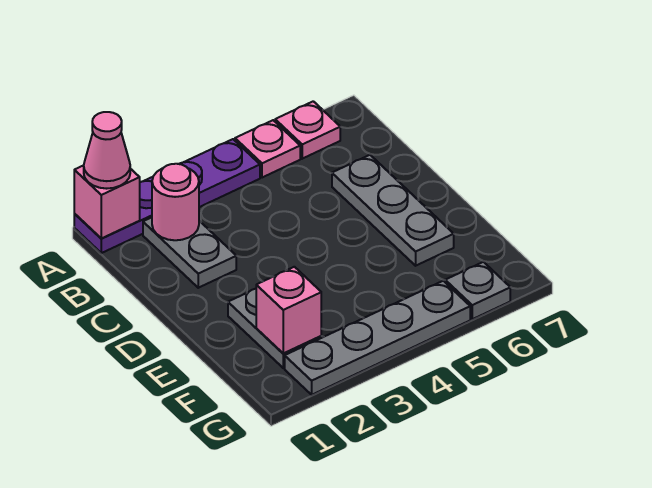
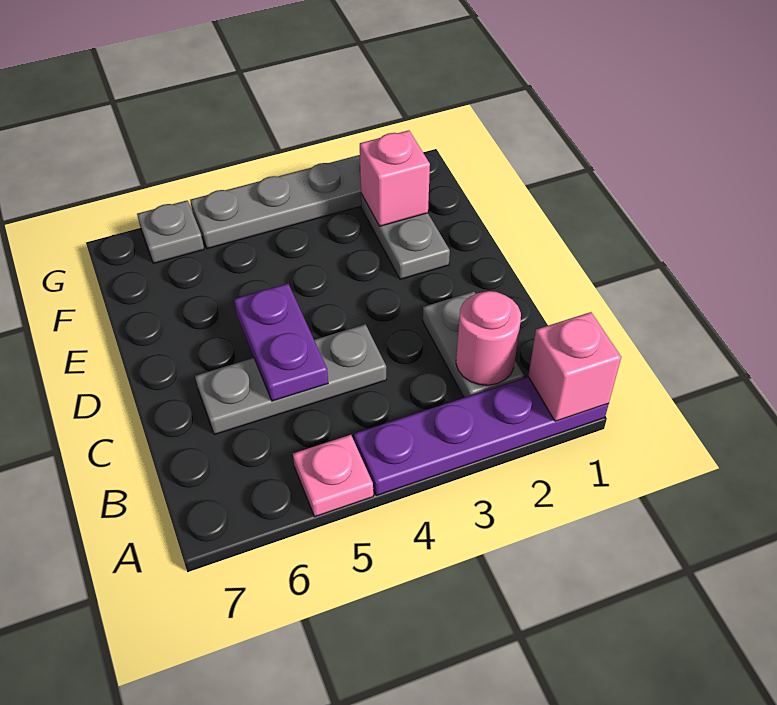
pink 1x1 cone [84,112,130,189] -> none
pink 1x1 plate [275,101,340,159] -> none
none -> purple 1x2 plate [234,284,328,401]
grey 1x3 plate [332,155,454,266] -> grey 1x3 plate turned to [195,324,386,435]

